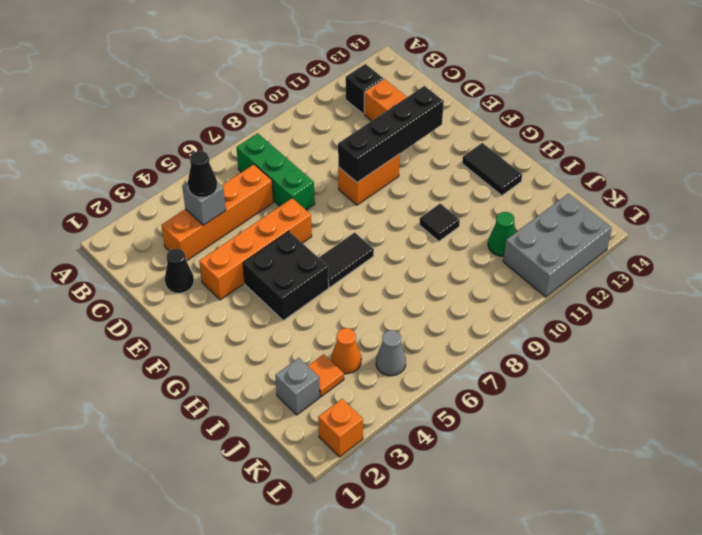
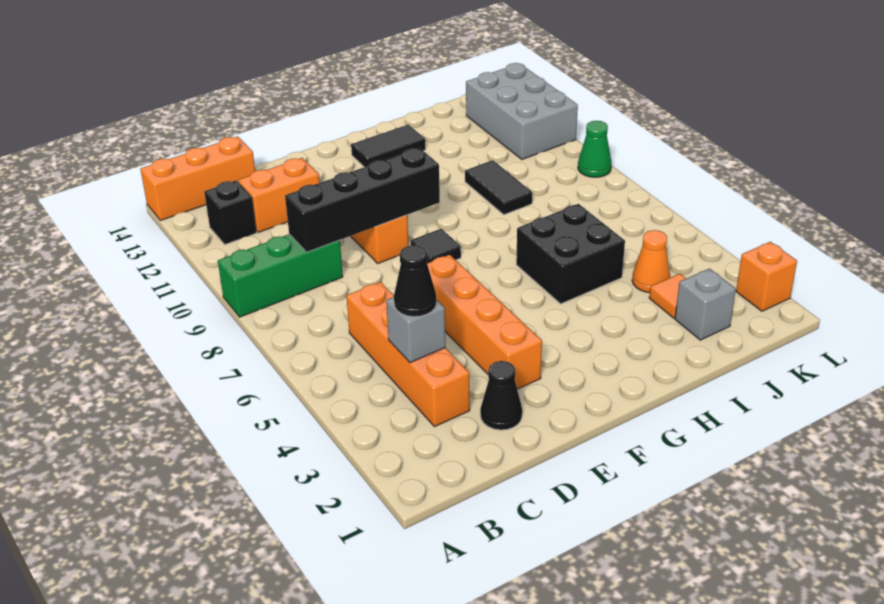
none -> orange 1x3 brick [140,137,255,220]
green 1x3 brick [236,133,315,210] -> green 1x3 brick moved to [218,234,343,317]
black 1x4 brick [338,86,444,183] -> black 1x4 brick turned to [285,148,440,252]
black 2x2 brick [243,231,329,320] -> black 2x2 brick moved to [516,204,625,304]
black 1x2 tile [319,232,374,287] -> black 1x2 tile moved to [465,160,532,215]
black 1x1 tile [419,204,460,241] -> black 1x1 tile moved to [411,229,461,263]
green 1x1 cone [488,212,515,256] -> green 1x1 cone moved to [578,121,612,177]
grey 1x1 cone [376,330,406,376] -> none

